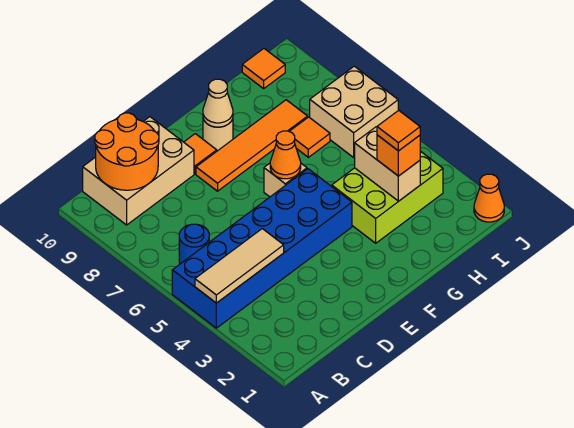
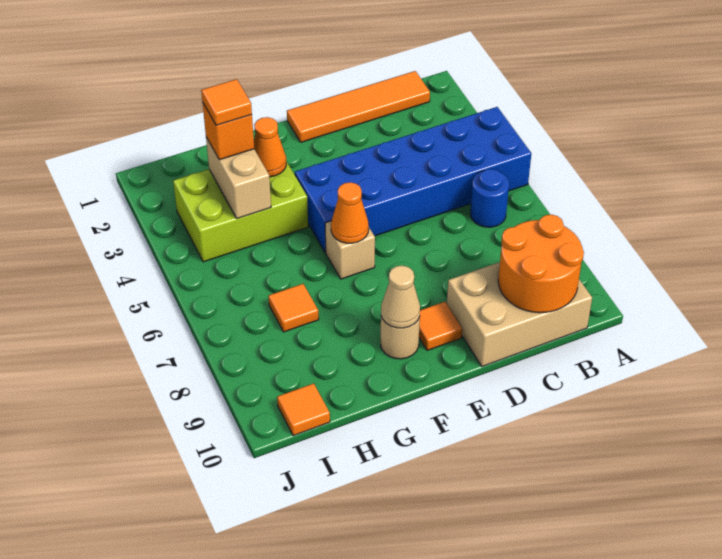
tan 1x3 tile [195,229,284,303] -> none
orange 1x4 tile [196,100,308,191] -> orange 1x4 tile moved to [287,71,430,142]
tan 2x2 brick [310,66,398,157] -> none
orange 1x1 cone [474,174,504,222] -> orange 1x1 cone moved to [254,117,286,177]

